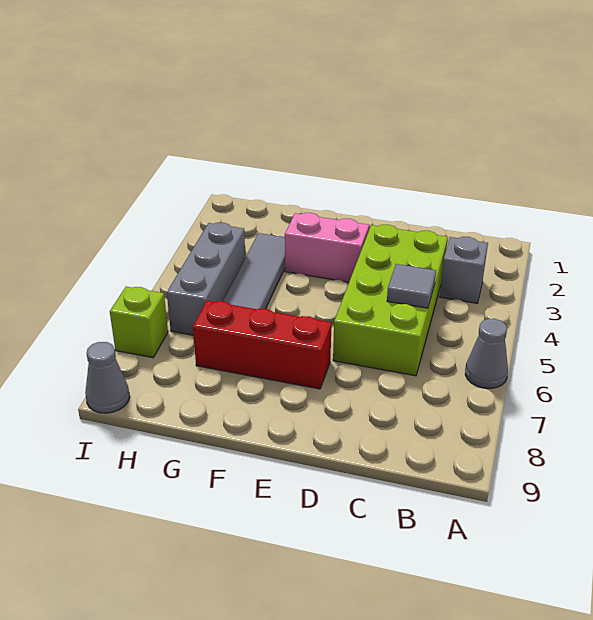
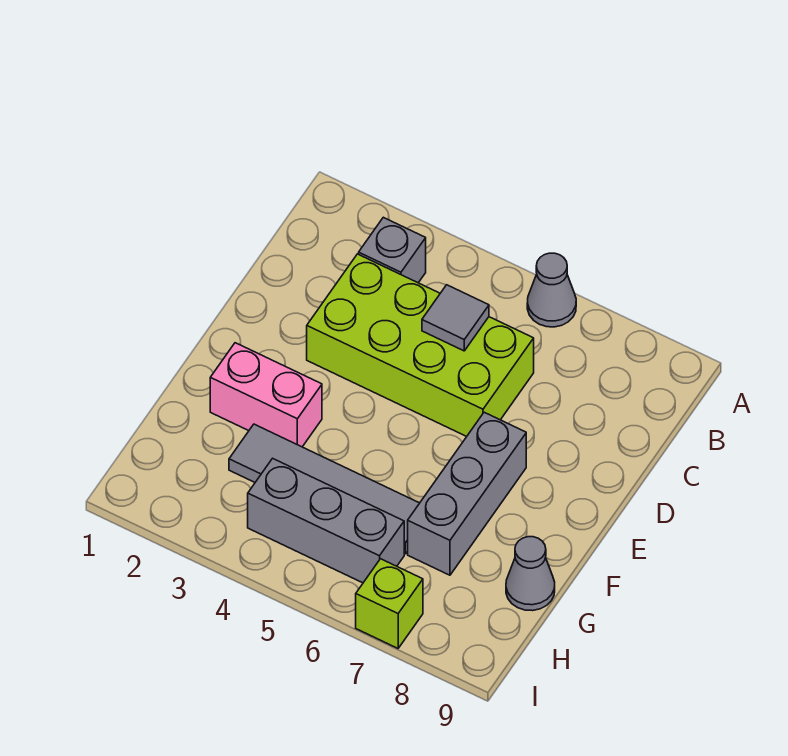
pink 1x2 brick [285,213,369,282] -> pink 1x2 brick turned to [210,343,322,447]
red 1x3 brick [193,301,332,389] -> grey 1x3 brick [408,412,526,575]
grey 1x1 cone [85,342,130,413] -> grey 1x1 cone moved to [506,537,555,611]

